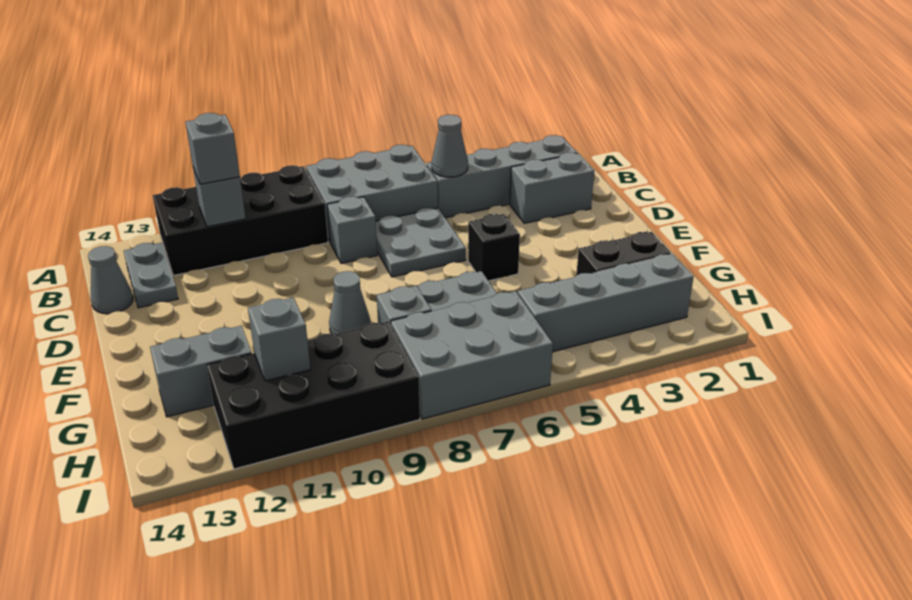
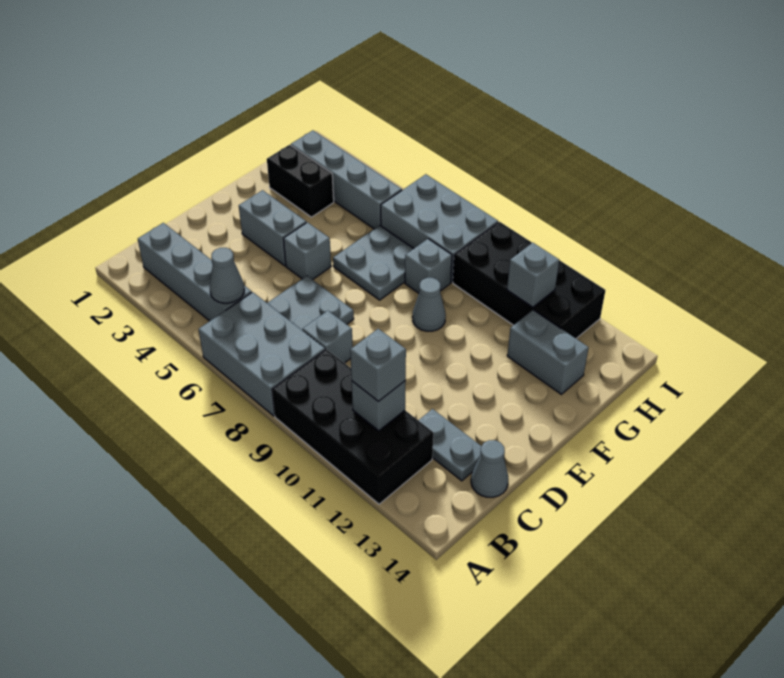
grey 1x2 plate [124,243,178,308] -> grey 1x2 plate turned to [418,409,481,481]
grey 1x2 brick [510,153,594,223] -> grey 1x2 brick moved to [239,190,306,266]
black 1x1 brick [468,214,520,281] -> grey 1x1 brick [283,222,331,280]

